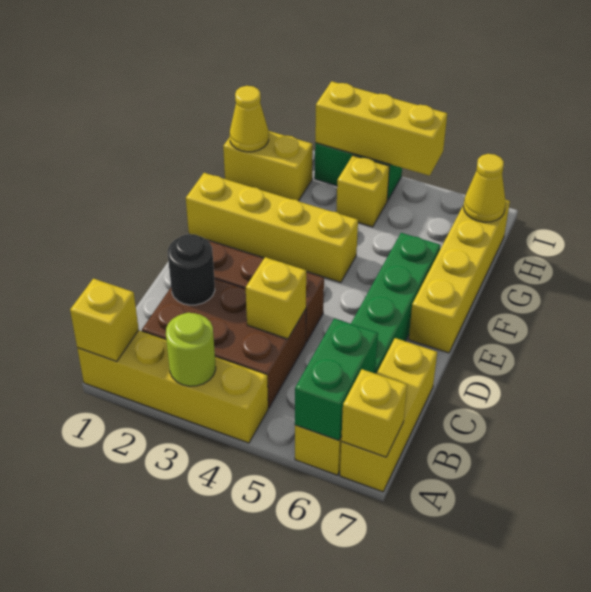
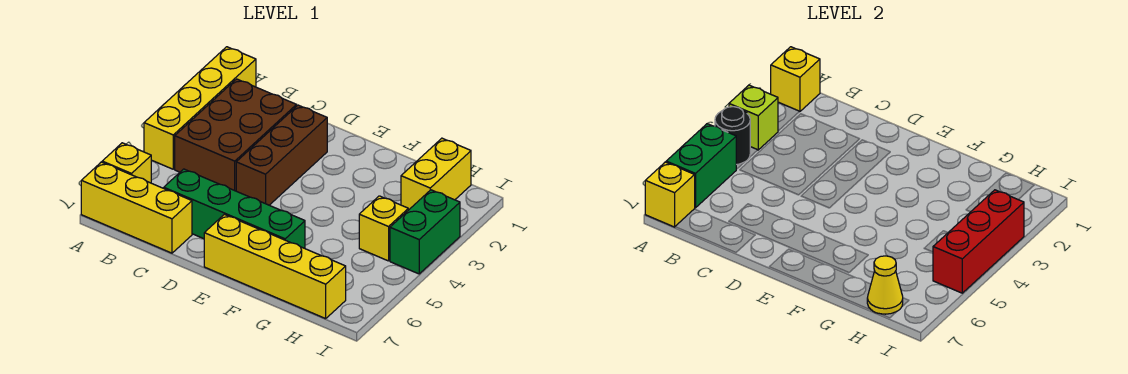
lime 1x1 round brick [166,313,216,386] -> lime 1x1 brick [729,85,778,150]
green 1x2 brick [295,318,378,440] -> green 1x2 brick turned to [666,124,736,208]
black 1x1 round brick [168,234,215,305] -> black 1x1 round brick moved to [715,107,750,165]
yellow 1x1 brick [246,257,306,339] -> none
yellow 1x4 brick [186,173,358,283] -> none
yellow 1x1 cone [230,86,269,152] -> none
yellow 1x3 brick [315,81,447,176] -> red 1x3 brick [933,190,1024,293]

